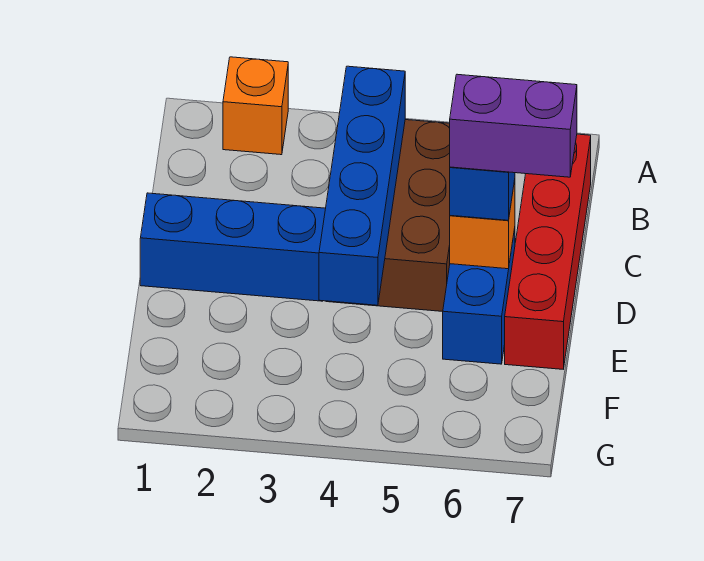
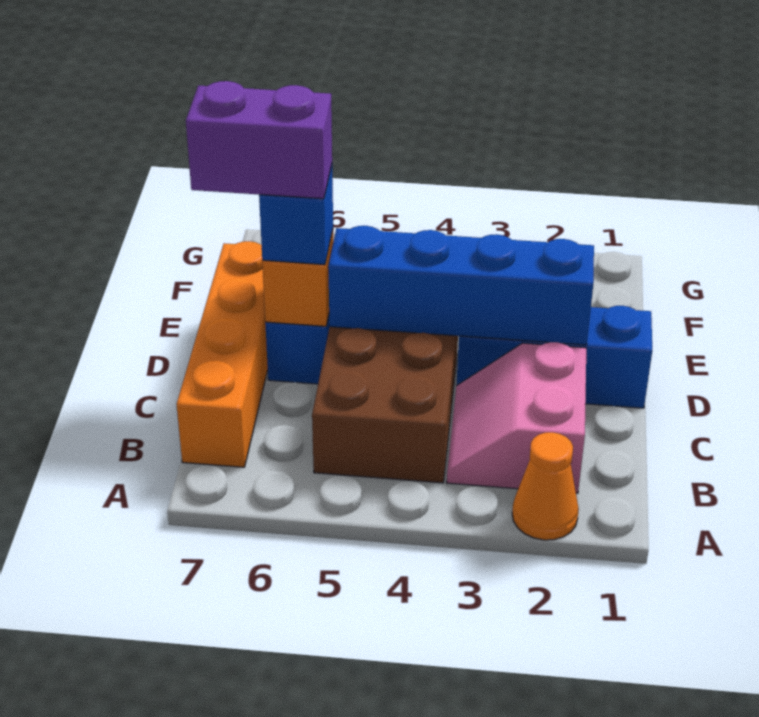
orange 1x1 brick [223,57,288,155] -> orange 1x1 cone [512,432,579,540]
none -> pink 2x2 slope [447,342,586,493]
blue 1x4 brick [319,66,405,305] -> blue 1x4 brick turned to [328,226,594,345]
red 1x4 brick [505,134,591,369] -> orange 1x4 brick [177,241,268,467]

